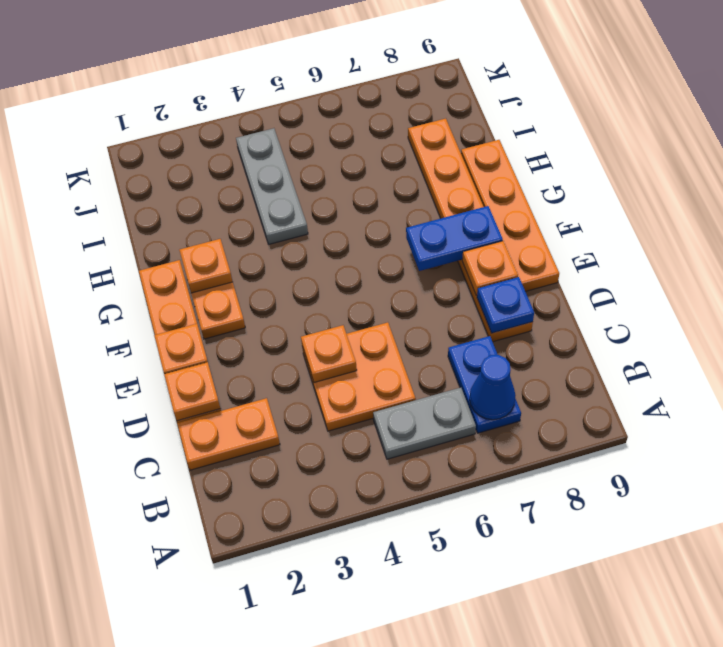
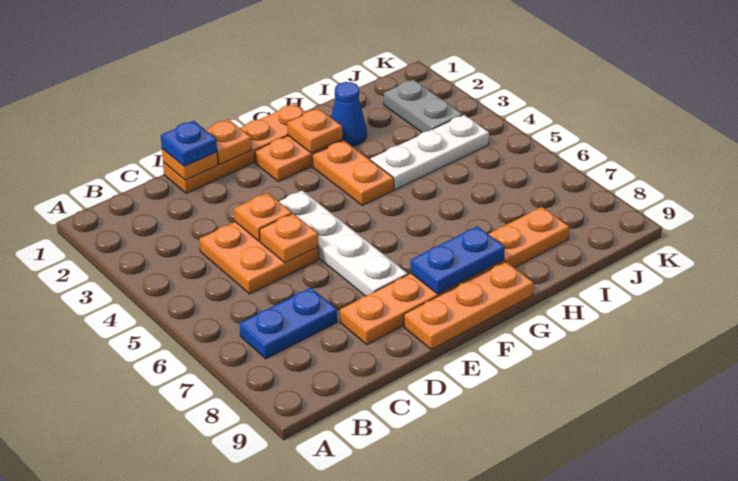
grey 1x2 plate [373,388,476,459] -> grey 1x2 plate moved to [384,80,463,132]
blue 1x1 cone [470,355,516,420] -> blue 1x1 cone moved to [331,82,367,146]
orange 1x2 plate [177,398,280,470] -> orange 1x2 plate moved to [312,140,394,205]
blue 1x1 plate [477,277,534,333] -> blue 1x1 plate moved to [161,121,217,167]
none -> white 1x4 plate [279,190,408,296]
orange 1x1 plate [462,241,518,296] -> orange 1x1 plate moved to [260,214,318,263]
orange 1x4 plate [461,140,559,291] -> orange 1x3 plate [404,261,534,350]
blue 1x2 plate [406,206,503,271] -> blue 1x2 plate turned to [411,226,505,294]
grey 1x3 plate [236,128,308,244] -> white 1x3 plate [370,115,489,190]

